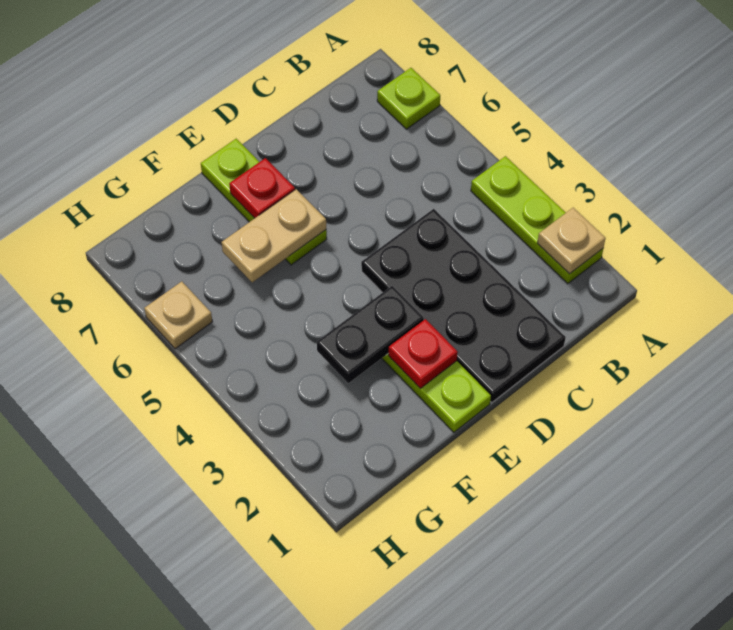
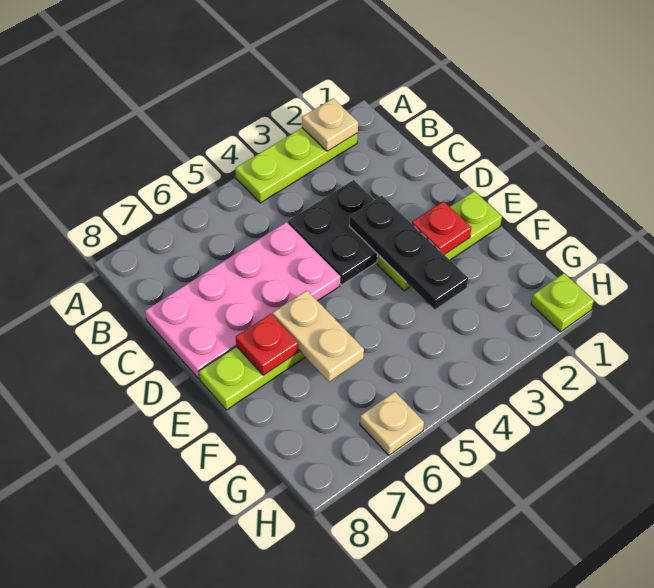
lime 1x1 plate [377,68,440,129] -> lime 1x1 plate moved to [531,273,594,332]
black 2x4 plate [361,209,566,403] -> black 2x2 plate [288,180,378,285]
none -> pink 2x4 plate [145,222,340,379]
black 1x2 plate [317,286,424,383] -> black 1x3 plate [349,196,468,309]

